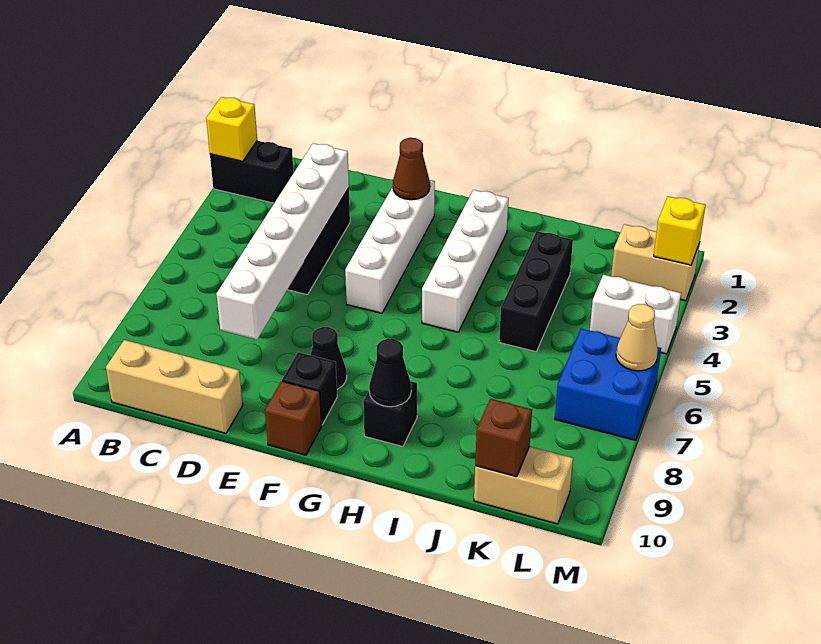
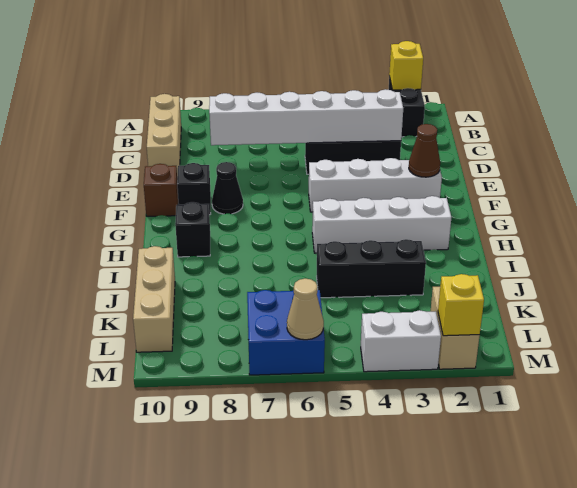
black 1x1 cone [369,339,411,407] -> none
tan 1x2 brick [474,447,573,524] -> tan 1x3 brick [133,246,175,352]
brown 1x1 brick [475,399,532,477] -> none
white 1x2 brick [590,275,681,354] -> white 1x2 brick turned to [361,310,441,372]

